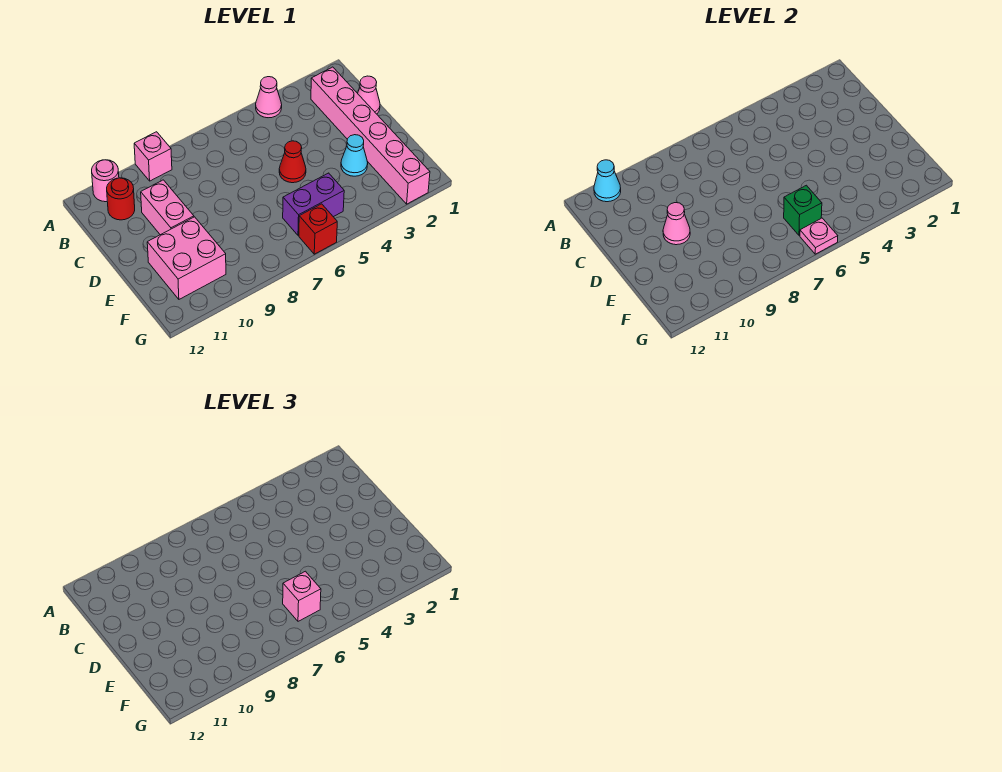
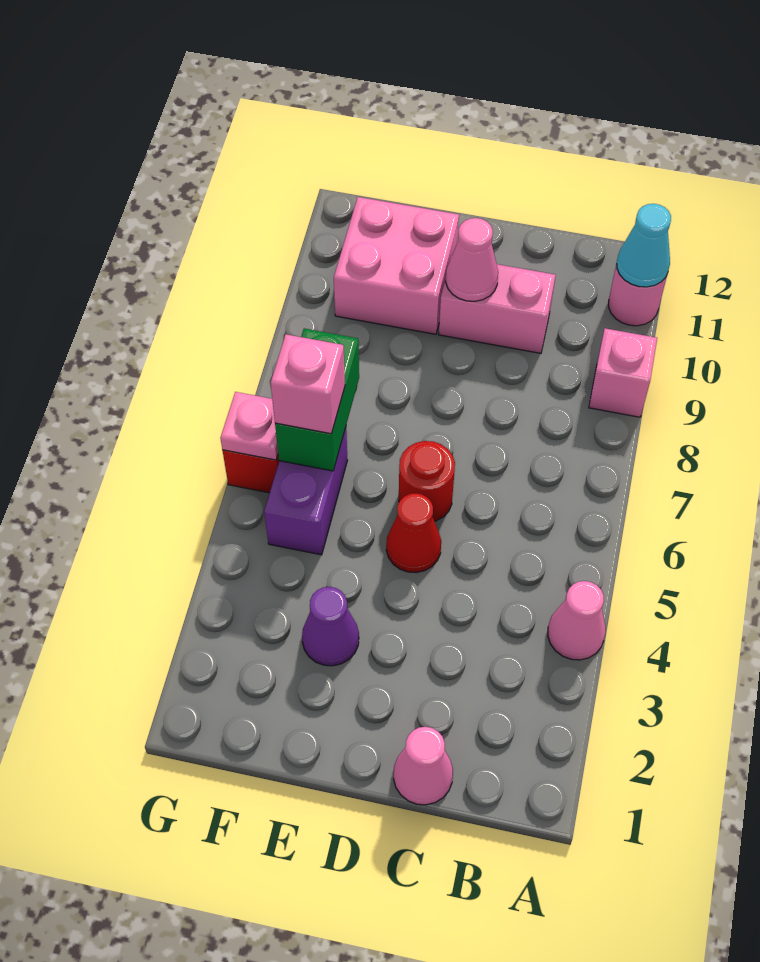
pink 1x6 brick [311,67,430,204] -> none
red 1x1 round brick [107,178,135,220] -> red 1x1 round brick moved to [399,441,455,521]
cyan 1x1 cone [341,135,368,176] -> purple 1x1 cone [302,587,359,666]
green 1x1 brick [784,185,822,235] -> green 1x2 brick [275,329,359,471]

